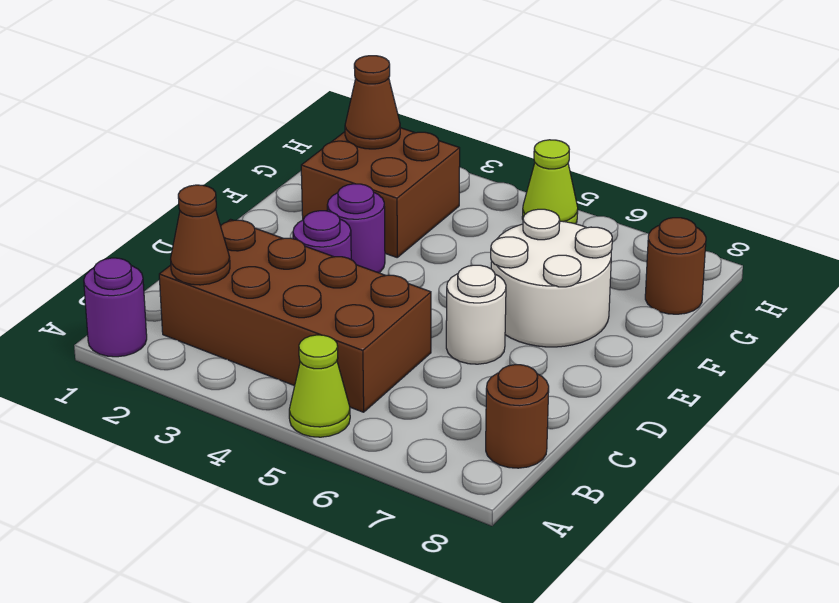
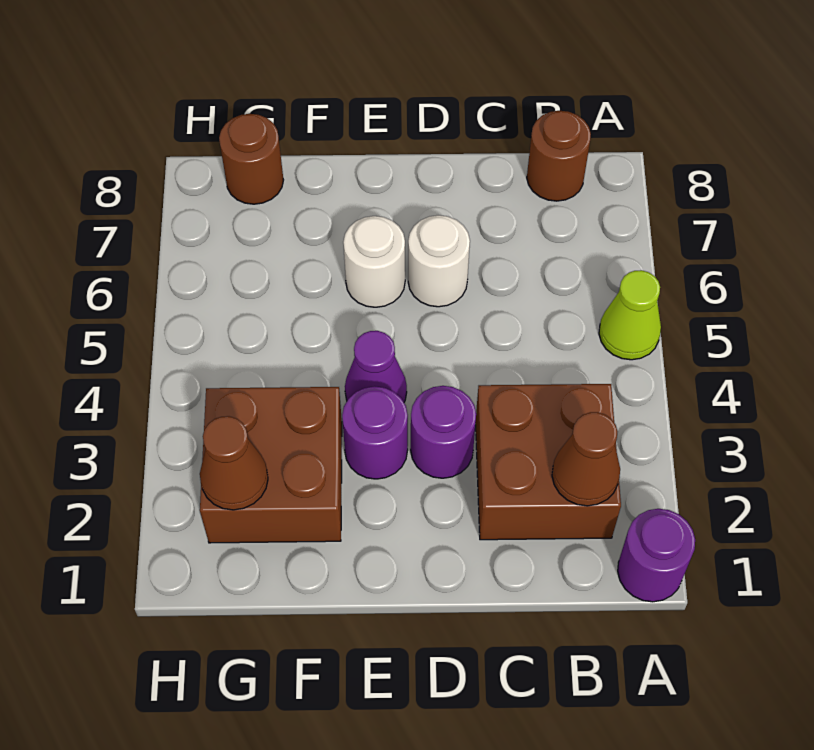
brown 2x4 brick [159,219,431,412] -> brown 2x2 brick [476,384,621,540]
none -> purple 1x1 cone [345,331,407,402]
white 2x2 round brick [491,209,612,347] -> white 1x1 round brick [343,216,405,307]
lime 1x1 cone [522,140,578,224] -> none

